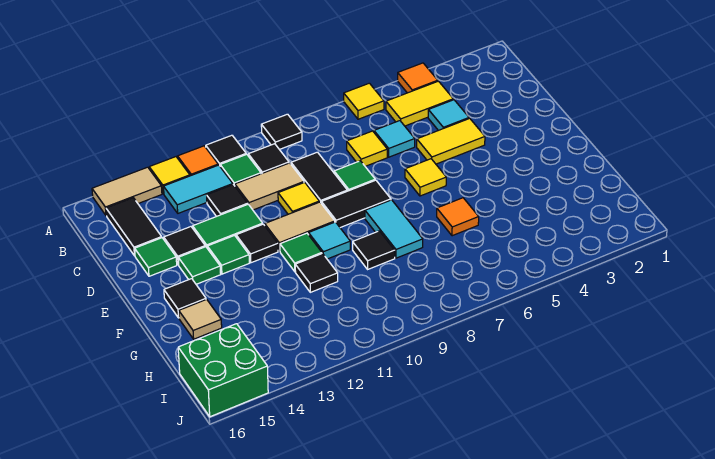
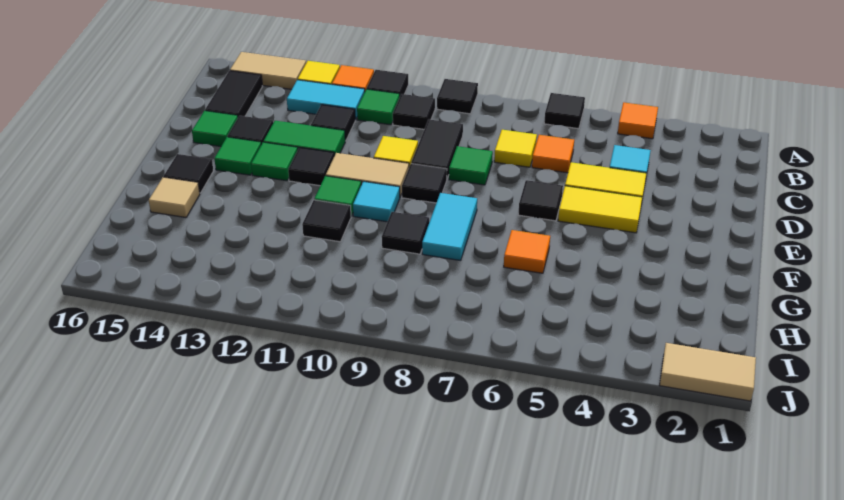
yellow 1x1 tile [344,83,384,119] -> black 1x1 tile [544,93,585,129]
yellow 1x2 tile [386,81,453,126] -> yellow 1x2 tile moved to [558,186,642,233]
cyan 1x1 tile [374,121,415,157] -> orange 1x1 tile [532,135,574,173]
tan 1x2 tile [235,163,304,210] -> tan 1x2 tile moved to [660,343,756,401]
yellow 1x1 tile [405,159,446,196] -> black 1x1 tile [518,180,563,221]
black 1x2 tile [321,180,391,228] -> black 1x1 tile [402,164,447,203]
green 2x2 brick [178,324,268,417] -> none

